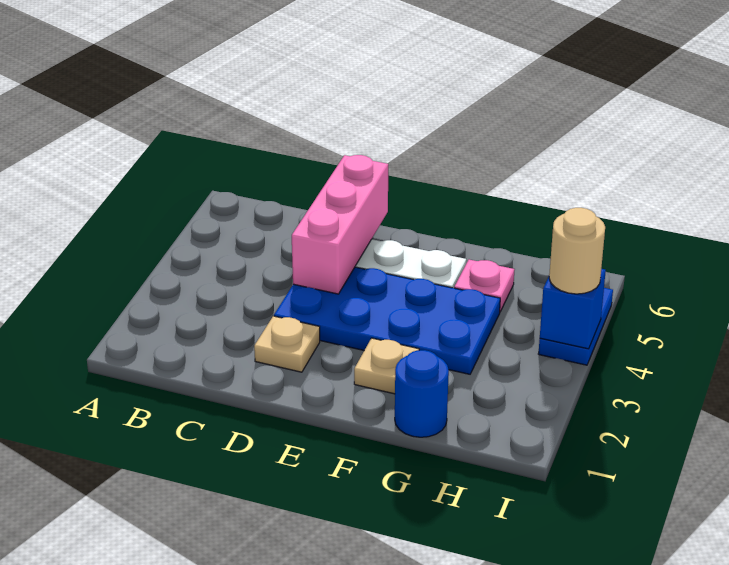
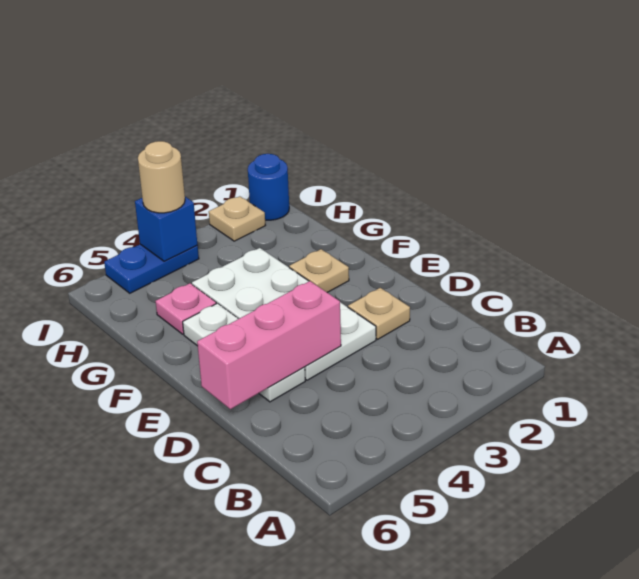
blue 2x4 plate [274,267,500,374] -> white 2x4 plate [192,248,376,380]
blue 1x1 round brick [395,350,449,437] -> blue 1x1 round brick moved to [248,154,289,220]
none -> tan 1x1 plate [209,196,265,241]

